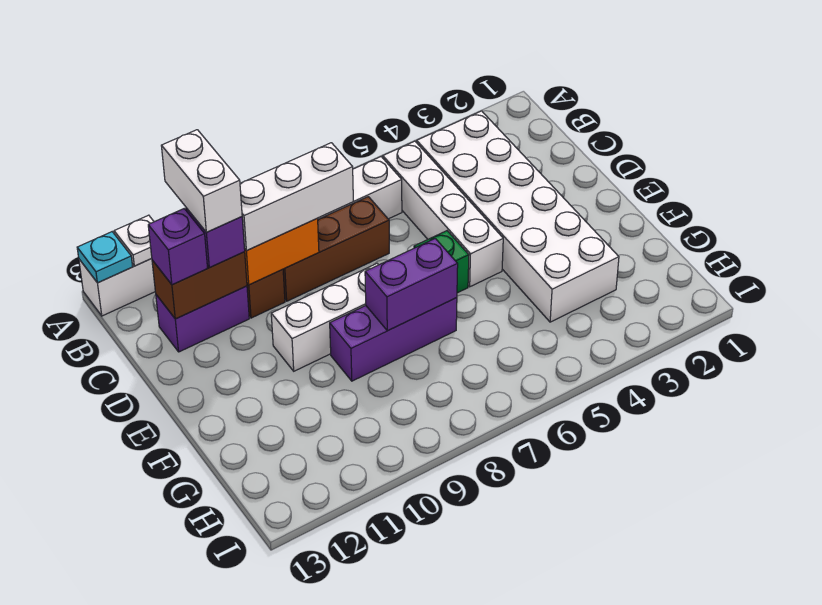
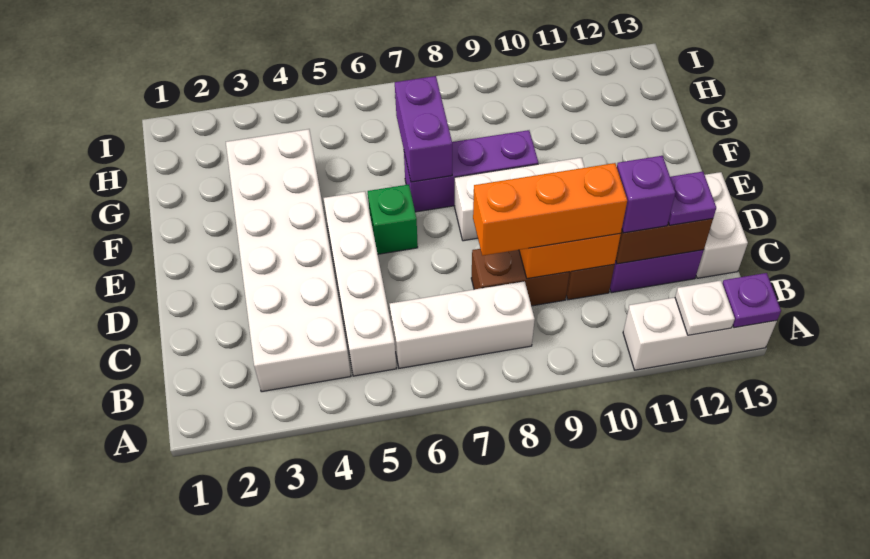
cyan 1x1 plate [77,232,133,283] -> purple 1x1 plate [722,273,781,328]
white 1x2 brick [161,130,242,232] -> white 1x2 brick moved to [696,172,748,278]
brown 1x3 brick [283,197,389,301] -> brown 1x2 brick [471,249,570,306]
white 1x3 brick [240,143,353,250] -> orange 1x3 brick [473,163,627,256]
purple 1x1 brick [148,209,208,285] -> purple 1x1 plate [668,172,716,225]
purple 1x2 brick [365,238,458,331] -> purple 1x2 brick turned to [395,76,452,182]

